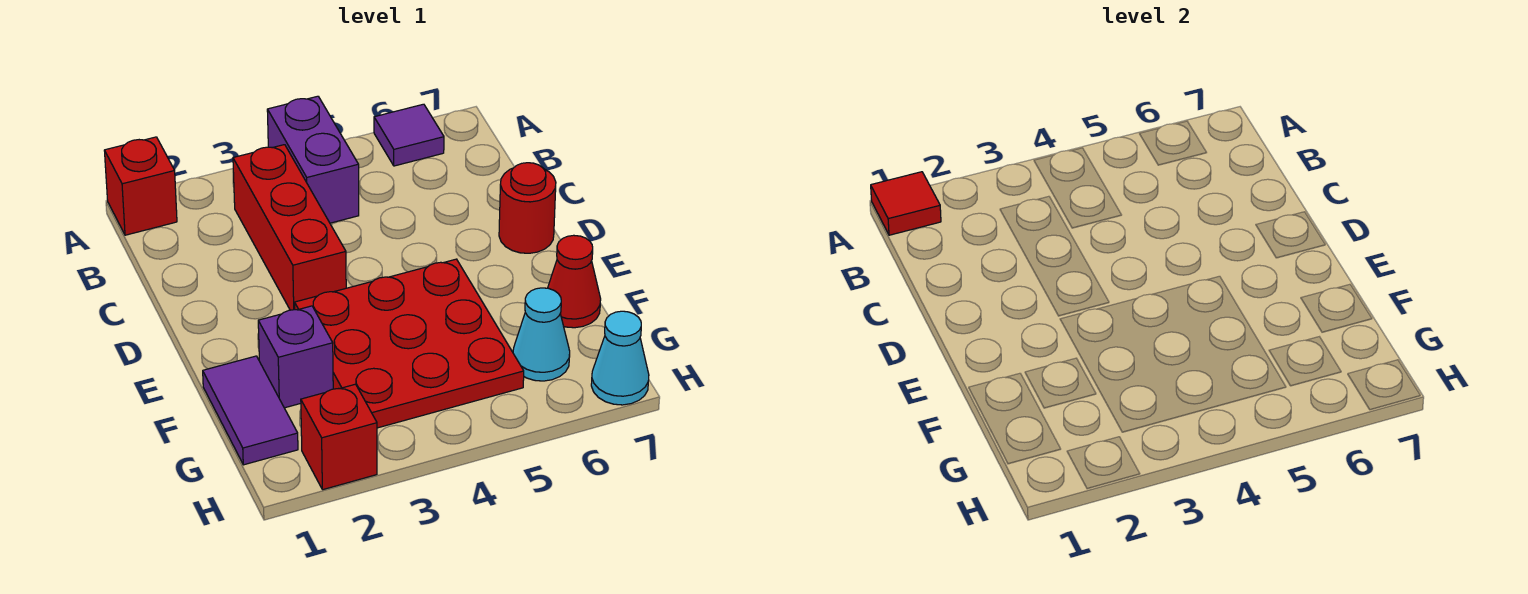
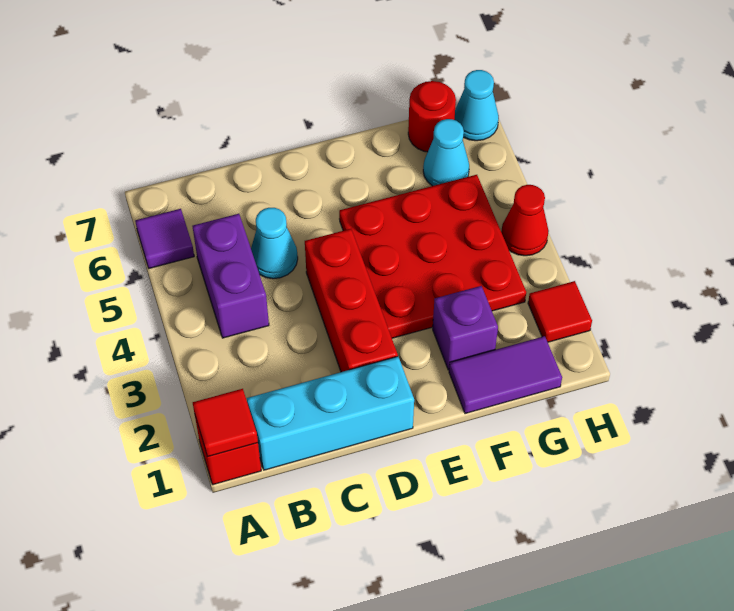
purple 1x2 brick [267,96,359,223] -> purple 1x2 brick turned to [192,214,269,338]
none -> cyan 1x3 brick [247,357,414,470]
red 1x3 brick [233,145,346,310] -> red 1x3 brick turned to [305,229,398,372]
none -> cyan 1x1 cone [251,208,298,279]
red 1x1 round brick [499,163,556,253] -> red 1x1 round brick moved to [408,81,456,152]
red 1x1 cone [548,235,601,328] -> red 1x1 cone moved to [501,185,549,256]
red 1x1 brick [301,384,377,490] -> red 1x1 tile [528,281,592,342]

